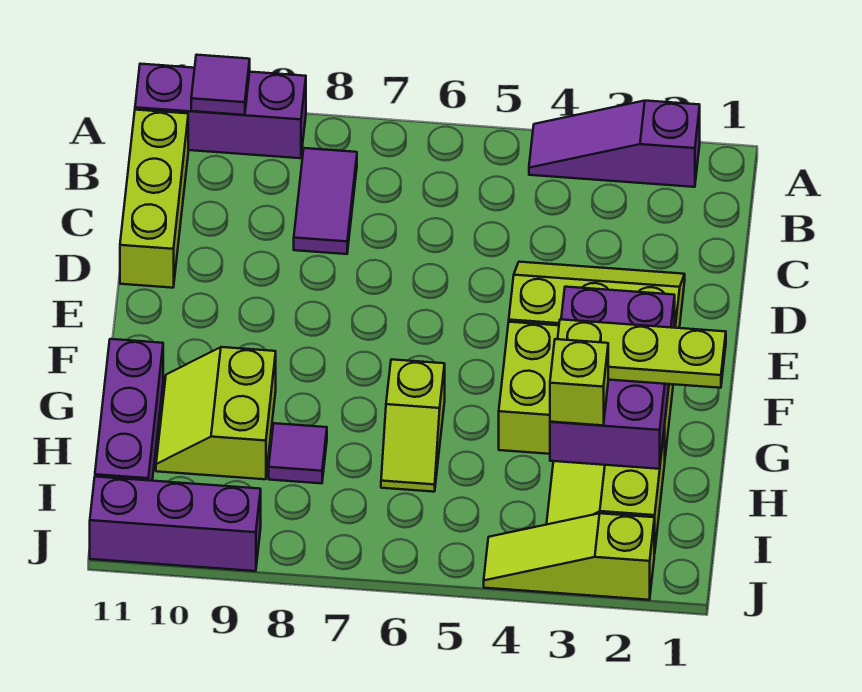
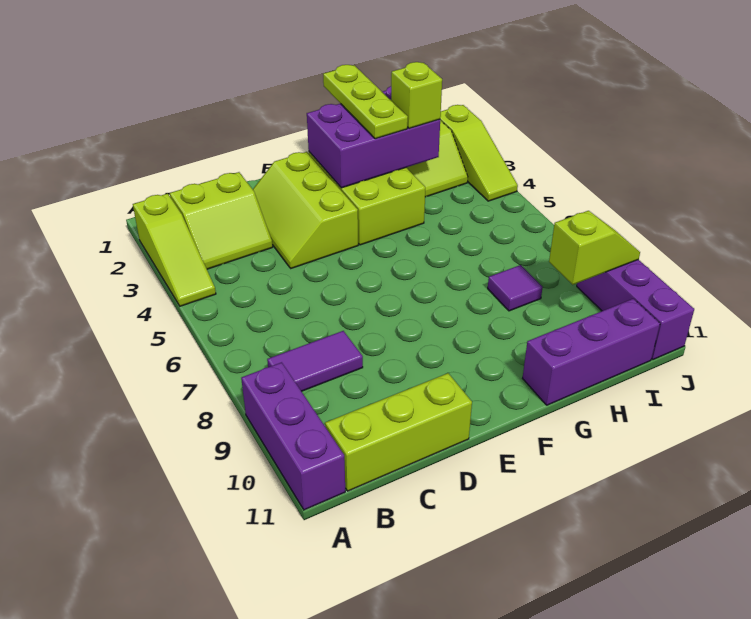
purple 1x3 slope [529,101,700,187] -> lime 1x3 slope [133,194,216,306]
purple 1x1 tile [191,55,250,115] -> none
lime 1x2 slope [381,359,445,492] -> lime 1x2 slope moved to [549,211,640,285]
lime 2x2 slope [156,347,276,479] -> lime 2x2 slope moved to [170,172,273,269]

